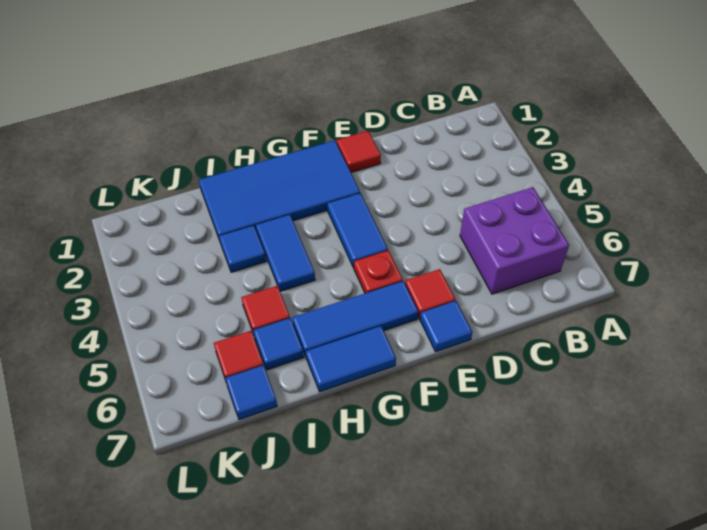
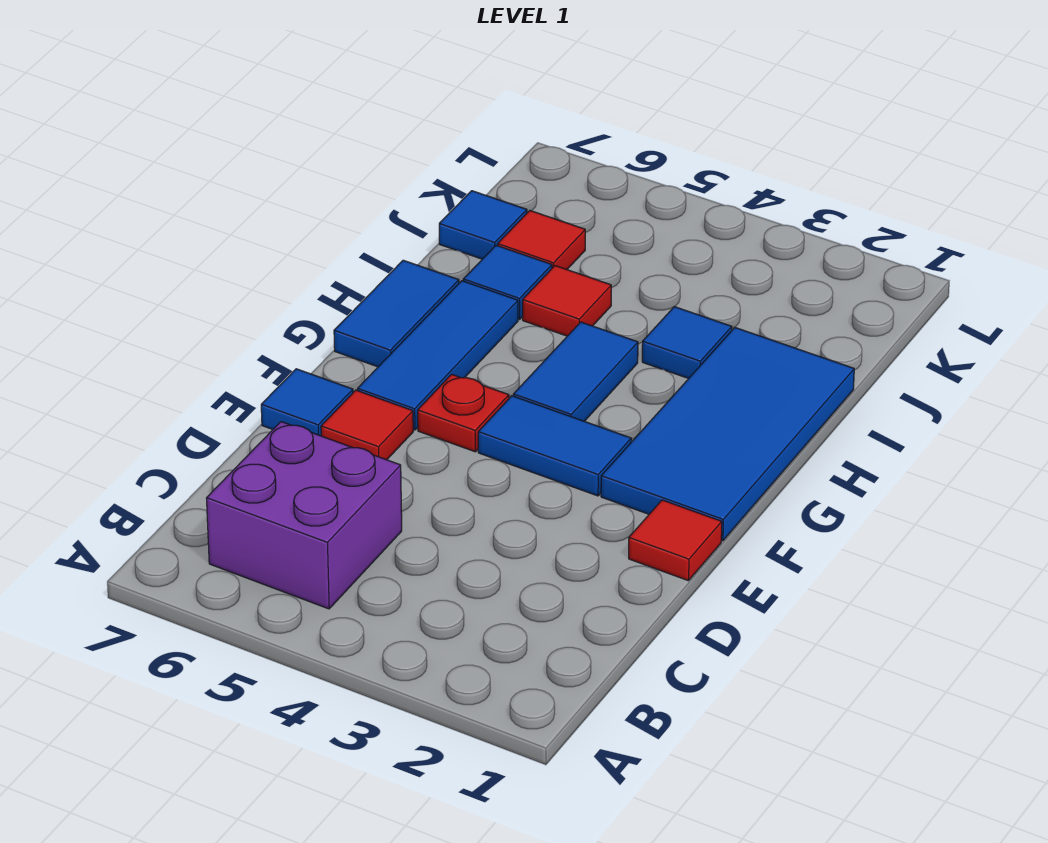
blue 1x2 tile [256,214,315,291] -> blue 1x2 tile turned to [514,322,638,421]

